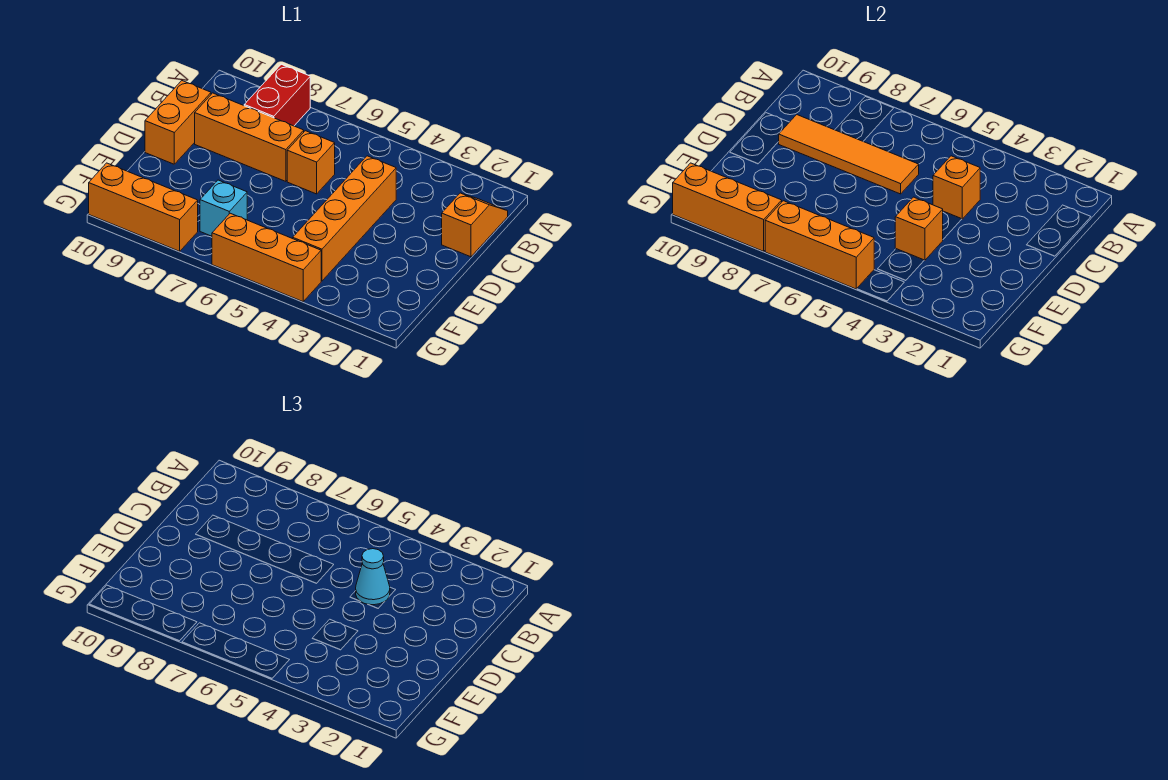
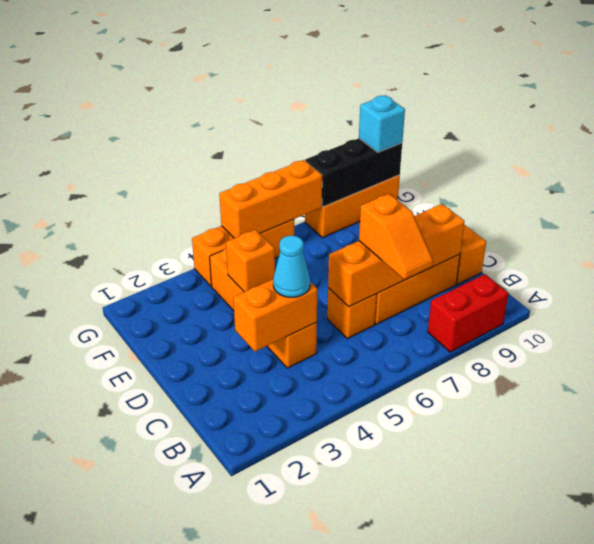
red 1x2 brick [244,64,310,126] -> red 1x2 brick turned to [428,274,509,352]
orange 1x2 slope [442,193,508,257] -> orange 1x2 slope moved to [359,194,433,279]
orange 1x1 brick [933,156,980,219] -> orange 1x2 brick [233,279,317,351]
orange 1x4 tile [779,115,919,194] -> orange 1x4 brick [328,204,465,307]
cyan 1x1 brick [200,180,247,236] -> cyan 1x1 brick moved to [359,95,405,152]
orange 1x3 brick [673,163,782,251] -> black 1x3 brick [305,138,402,207]

